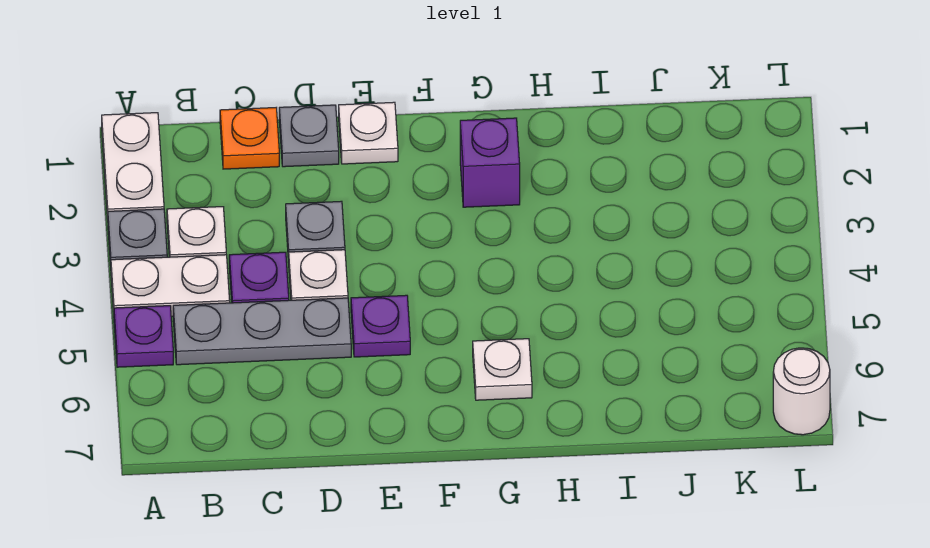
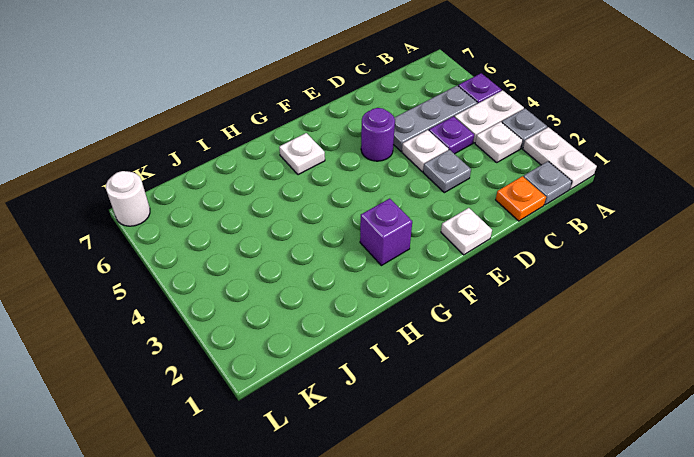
grey 1x1 plate [279,105,339,167] -> grey 1x1 plate moved to [523,161,572,205]
purple 1x1 plate [351,295,410,357] -> purple 1x1 round brick [361,108,395,161]

